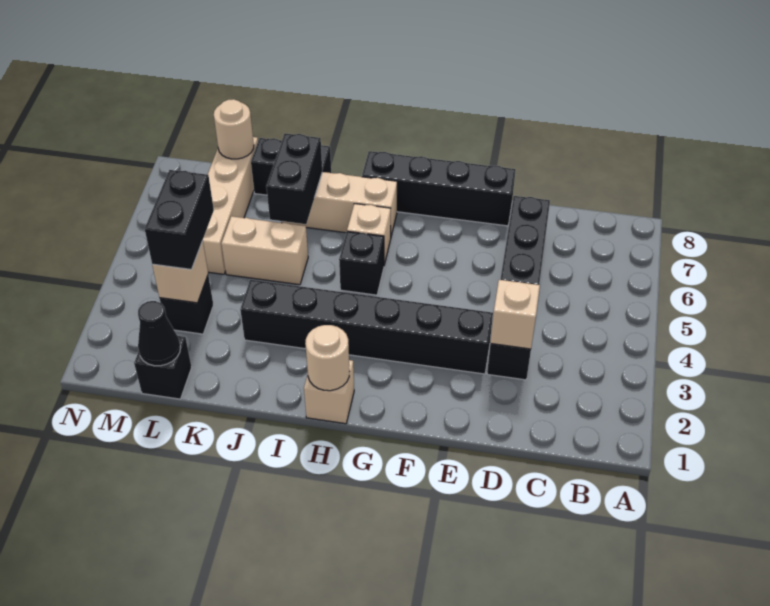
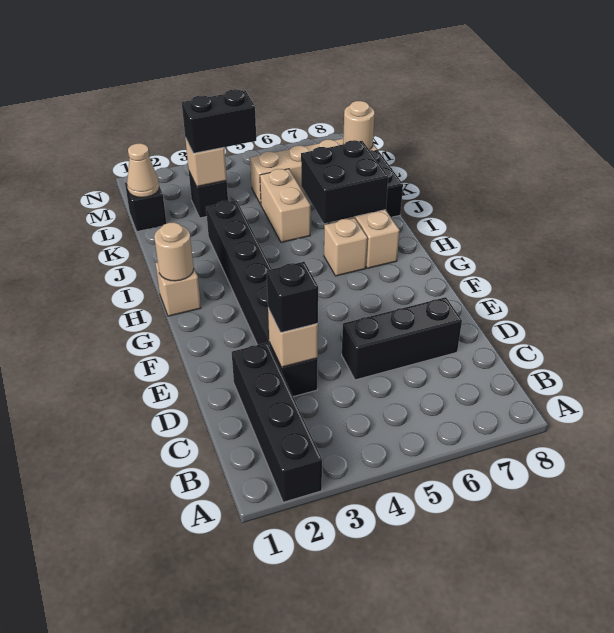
black 1x4 brick [362,151,516,226] -> black 1x4 brick moved to [232,343,322,502]
black 1x1 brick [339,231,384,295] -> black 1x1 brick moved to [267,262,318,333]
black 1x2 brick [266,134,322,224] -> black 2x2 brick [301,140,388,223]
black 1x1 cone [138,301,181,366] -> tan 1x1 cone [127,143,159,197]

